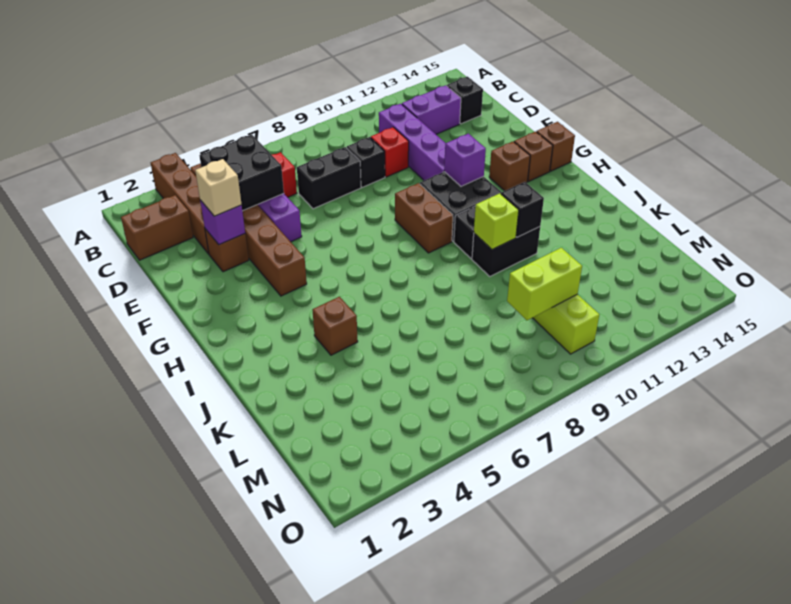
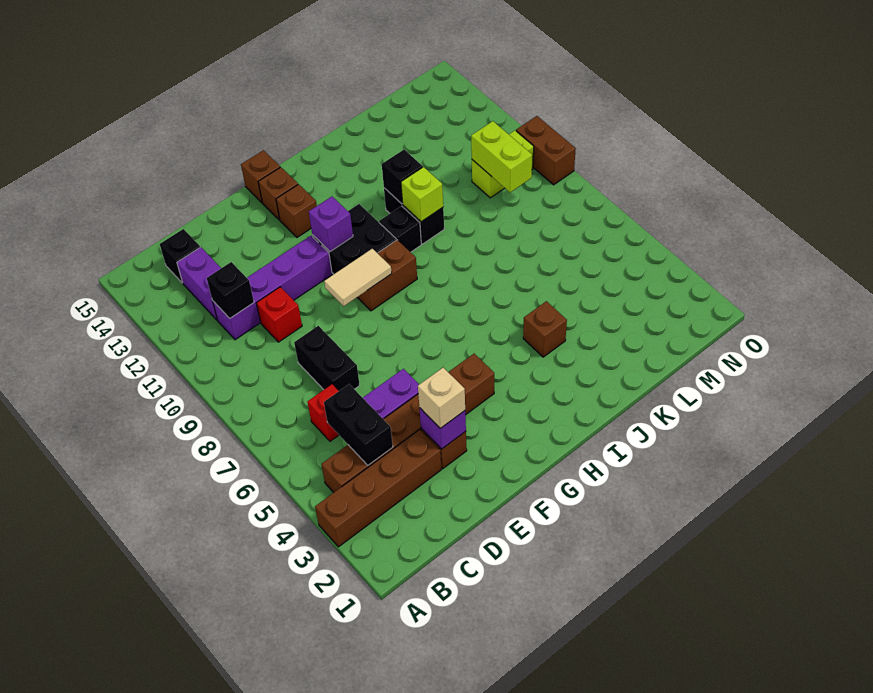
brown 1x2 brick [121,195,193,260] -> brown 1x2 brick moved to [516,116,576,185]
black 2x2 brick [199,134,284,211] -> black 1x2 brick [324,384,393,465]
black 1x1 brick [347,137,385,187] -> black 1x1 brick moved to [207,262,254,318]
none -> tan 1x2 tile [324,249,392,306]

